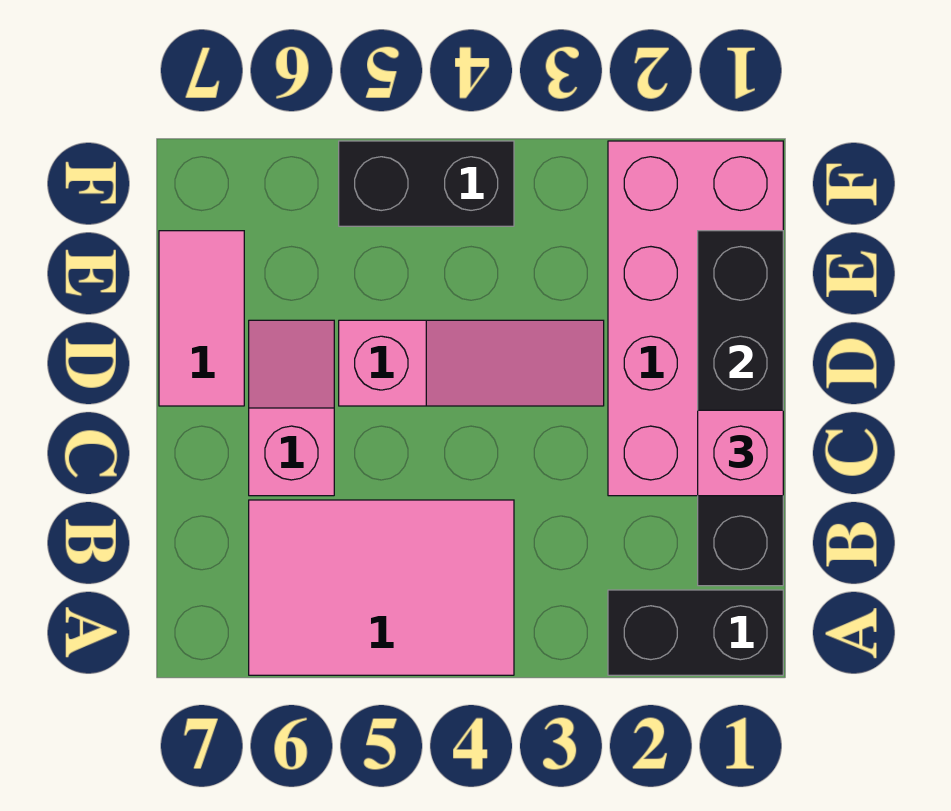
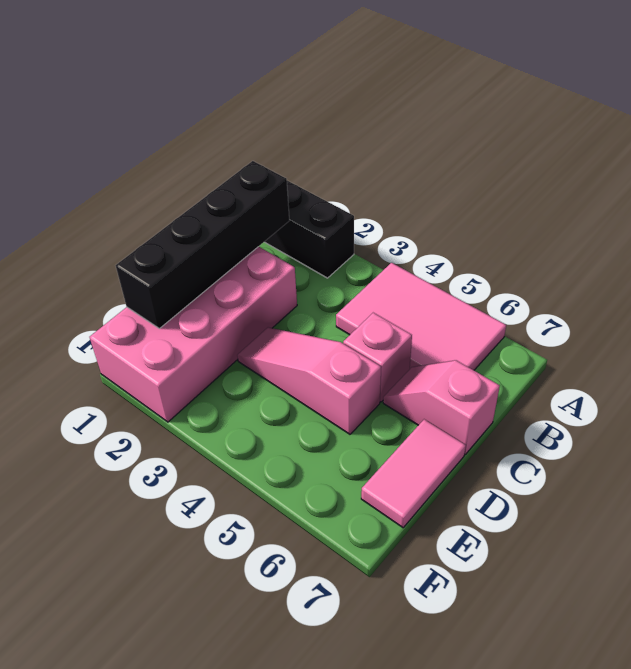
pink 1x1 brick [698,410,783,496] -> pink 1x1 brick moved to [343,313,412,402]
pink 1x2 slope [249,320,334,496] -> pink 1x2 slope turned to [383,360,500,454]
black 1x2 brick [339,141,514,226] -> none

